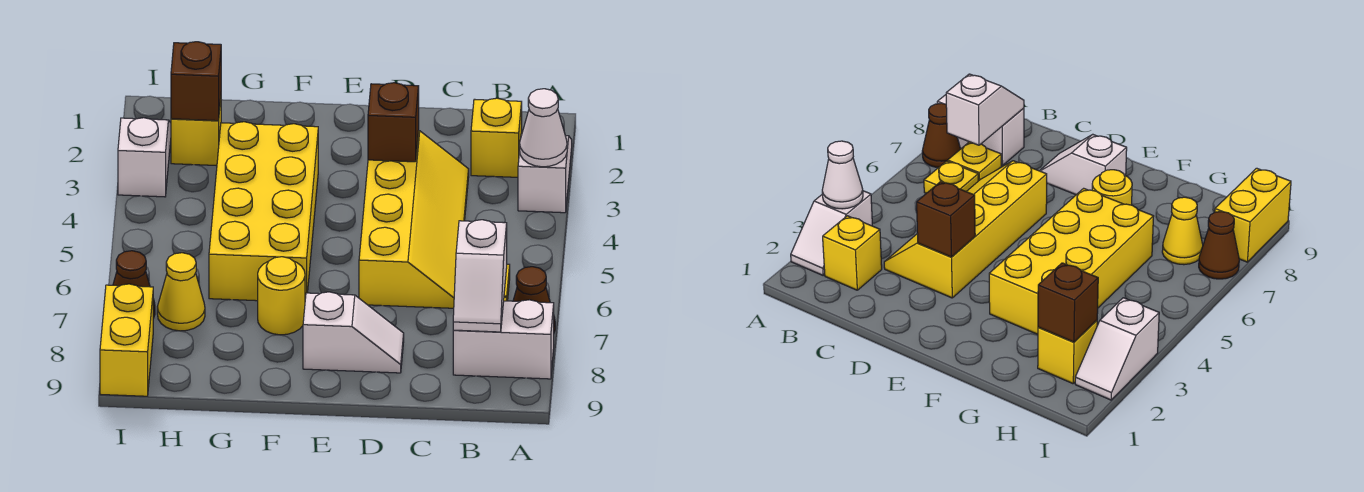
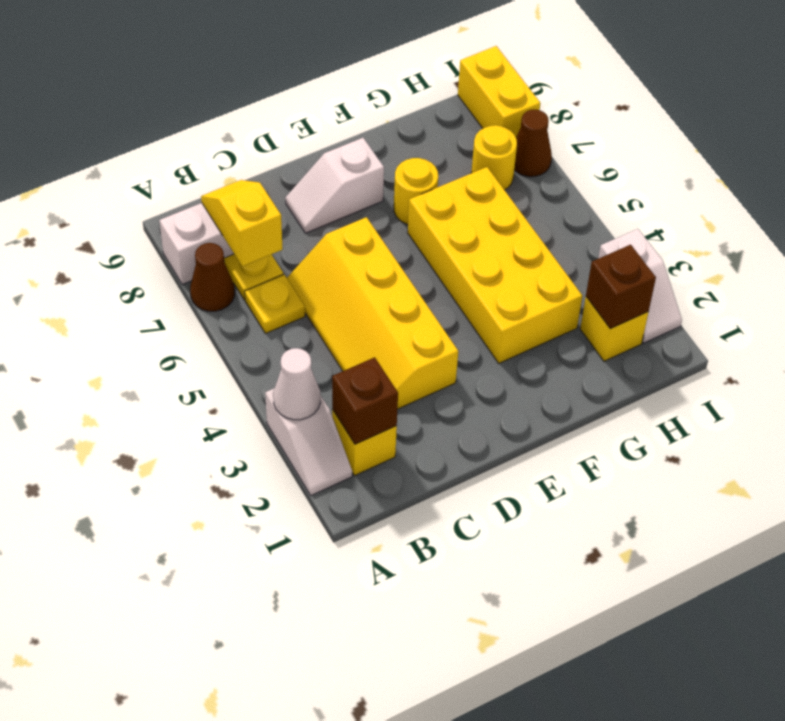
white 1x2 slope [453,220,507,332] -> yellow 1x2 slope [201,180,283,266]
brown 1x1 brick [368,83,419,162] -> brown 1x1 brick moved to [332,357,398,444]
yellow 1x1 cone [157,253,205,331] -> yellow 1x1 round brick [471,125,517,190]

